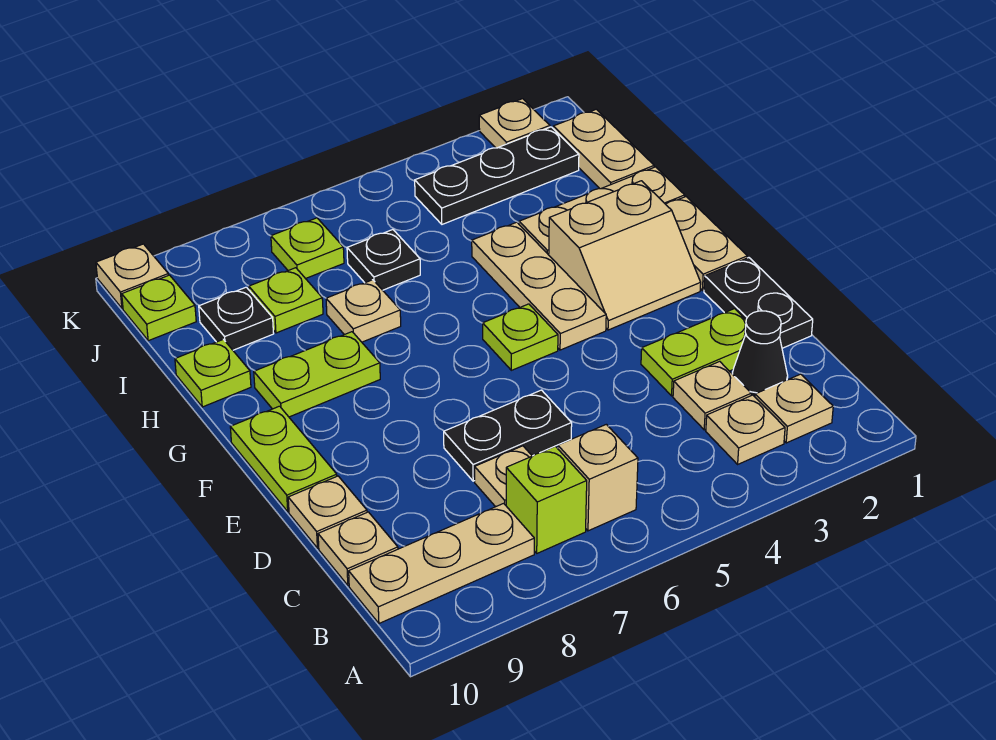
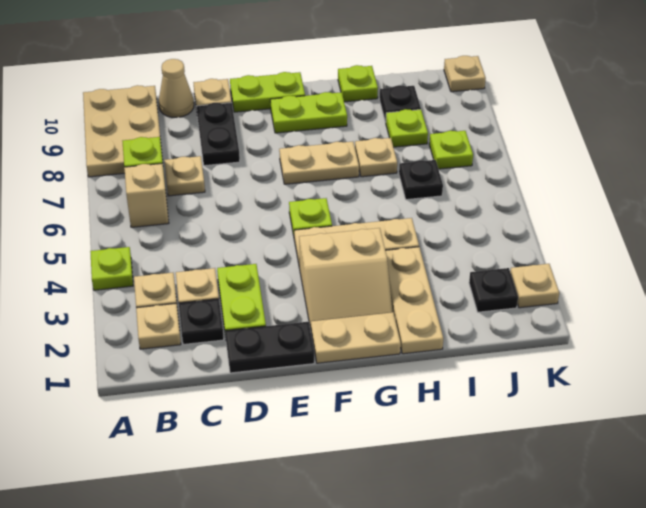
tan 1x3 plate [349,503,534,623] -> tan 2x3 plate [83,85,161,177]
black 1x1 cone [732,311,788,397] -> black 1x1 plate [179,299,224,345]
tan 1x1 plate [318,512,398,585] -> tan 1x1 cone [159,59,194,117]
black 1x2 plate [444,390,572,481] -> black 1x2 plate moved to [196,103,240,166]
tan 2x2 slope [549,181,701,330] -> tan 2x2 slope turned to [299,228,392,330]
lime 1x2 plate [254,332,380,417] -> lime 1x2 plate turned to [270,92,347,133]
tan 1x2 plate [553,109,654,189] -> tan 1x2 plate moved to [279,142,359,184]
black 1x3 plate [415,127,579,224] -> black 1x1 plate [469,268,518,312]
lime 1x1 plate [122,275,196,341] -> lime 1x1 plate moved to [90,247,133,290]

